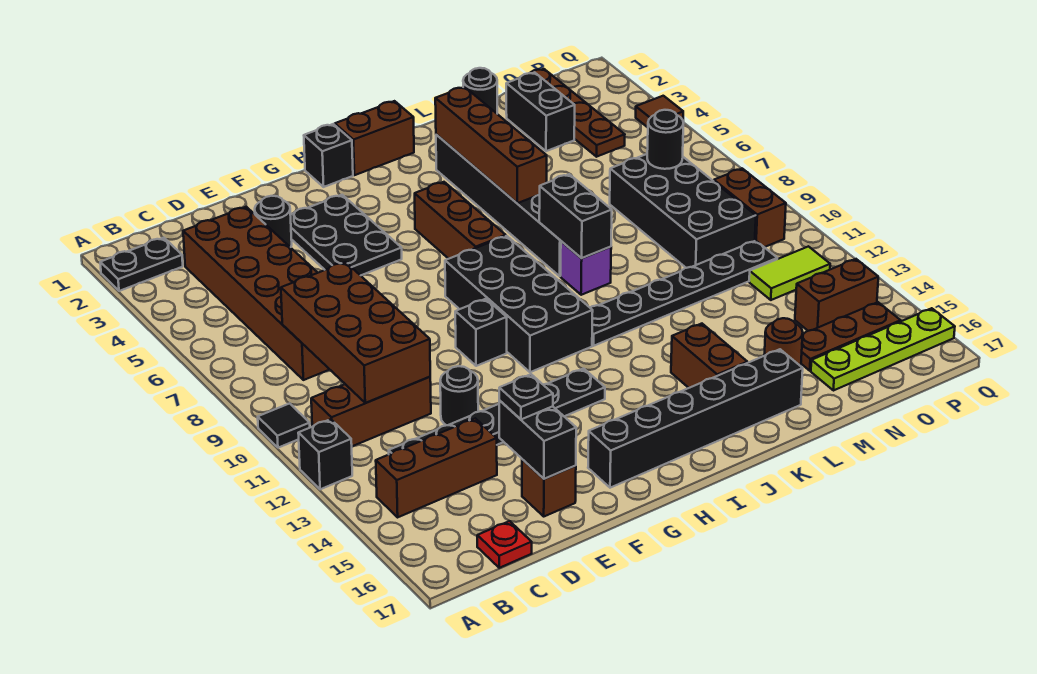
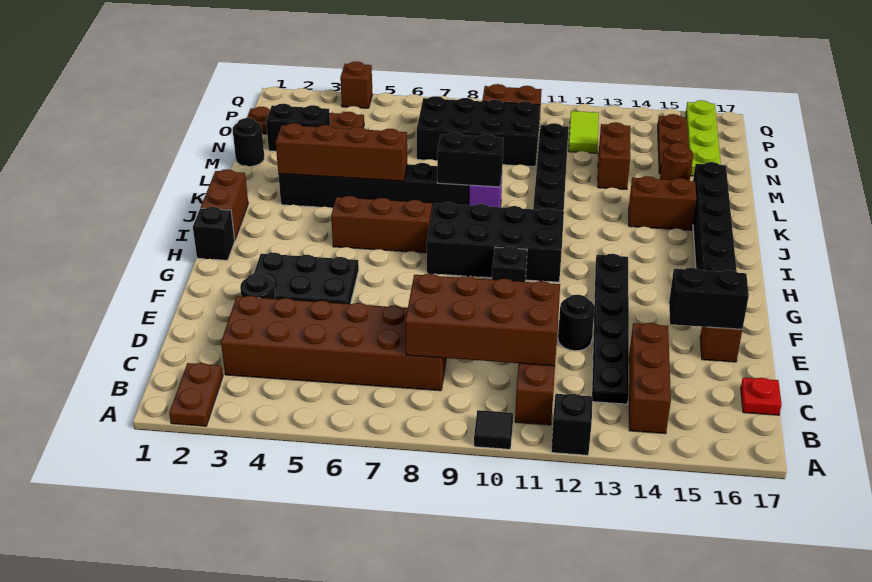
black 1x2 plate [100,238,183,291] -> brown 1x2 plate [169,363,223,426]
black 1x1 plate [499,374,553,419] -> none
black 1x1 round brick [647,110,684,169] -> none
brown 1x2 brick [795,259,878,331] -> brown 1x2 brick moved to [598,122,630,189]
brown 1x1 tile [636,96,683,127] -> brown 1x1 brick [340,62,372,108]

